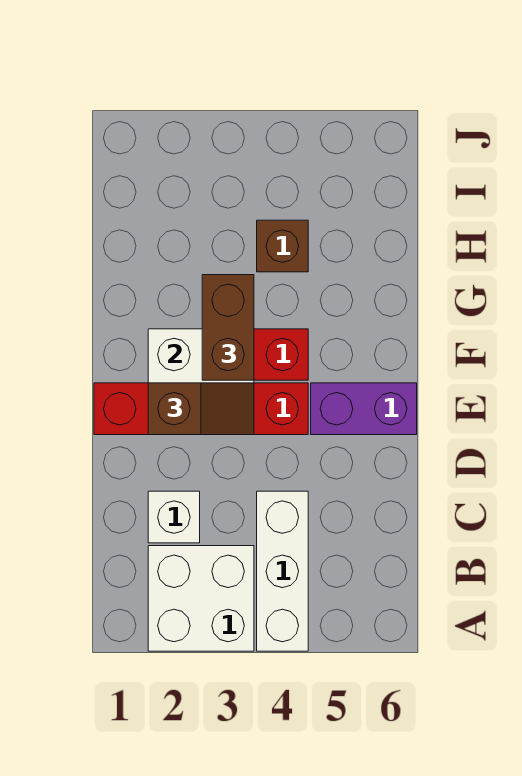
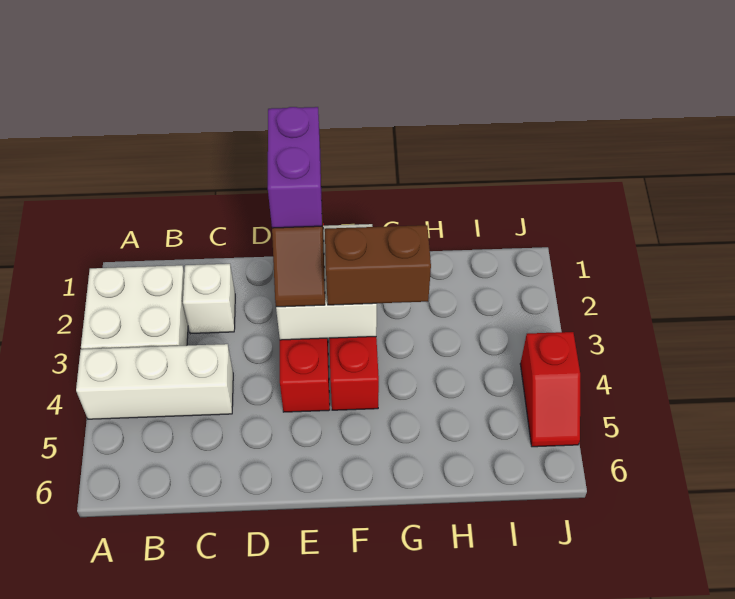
purple 1x2 brick [311,383,417,435] -> purple 1x2 brick moved to [268,107,322,228]
brown 1x1 brick [257,220,308,272] -> none
none -> red 1x2 slope [520,332,580,447]

